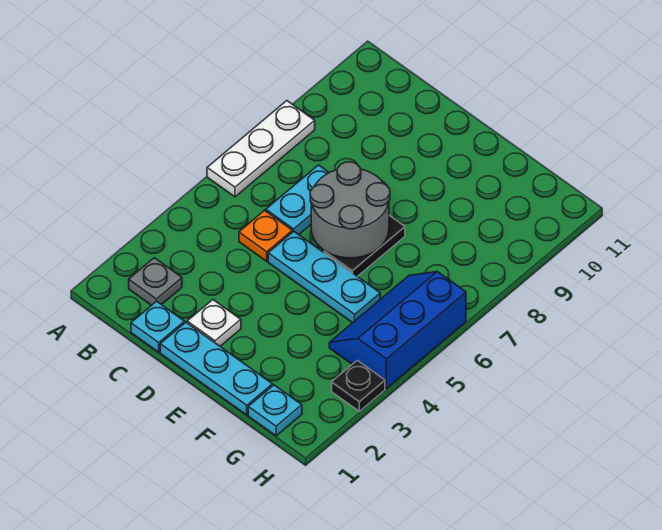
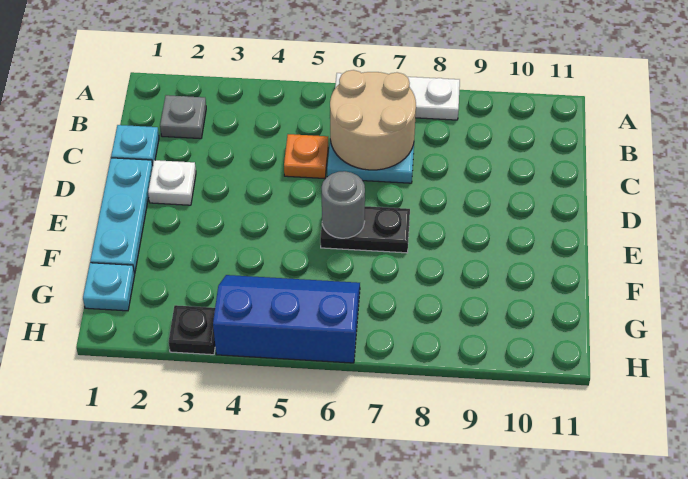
none -> tan 2x2 round brick [330,70,416,170]
cyan 1x3 plate [268,232,380,323] -> none
grey 2x2 round brick [310,162,390,258] -> grey 1x1 round brick [322,171,365,238]

